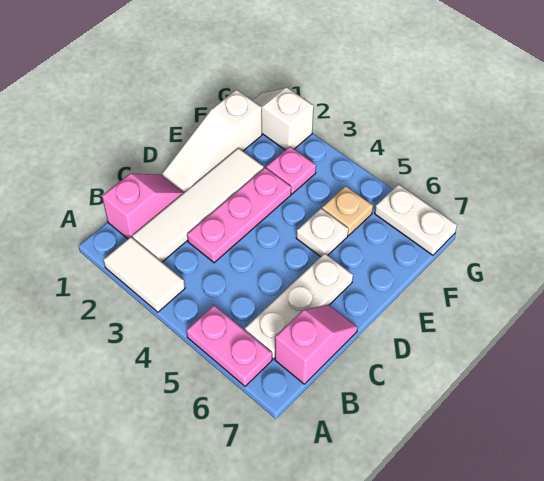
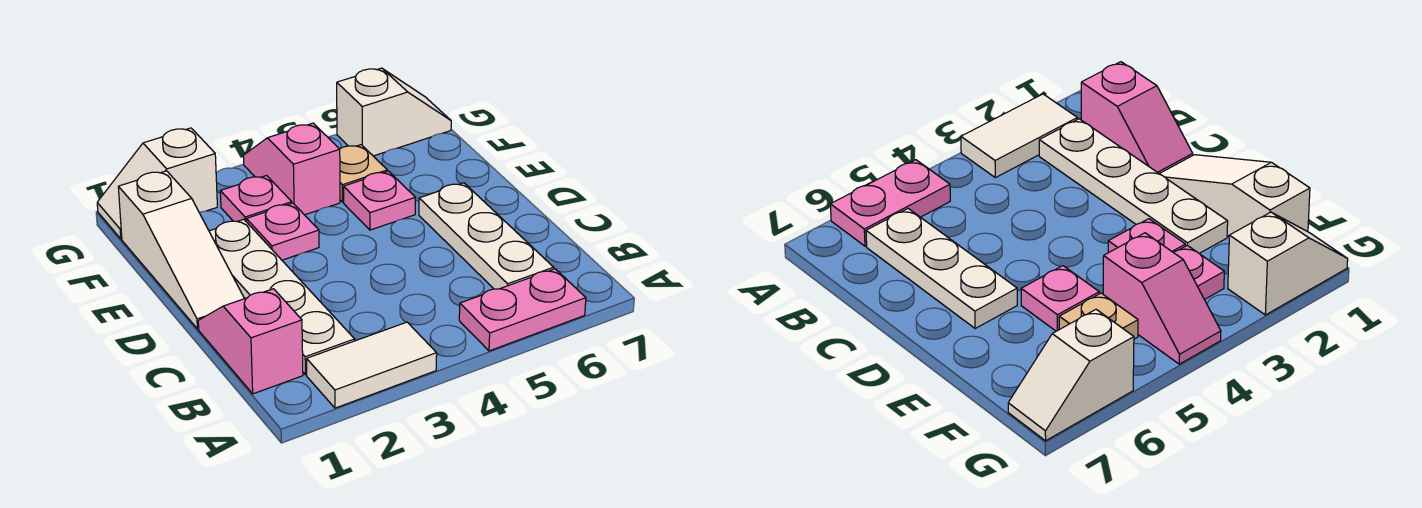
white 1x4 tile [132,148,264,262] -> white 1x4 plate [209,219,355,375]
pink 1x2 slope [275,305,358,384] -> pink 1x2 slope moved to [243,123,340,215]
pink 1x3 plate [187,168,291,263] -> pink 1x1 plate [246,203,319,260]
white 1x1 plate [296,208,348,257] -> pink 1x1 plate [344,171,416,230]
white 1x2 plate [375,184,457,255] -> white 1x2 slope [337,68,451,156]

